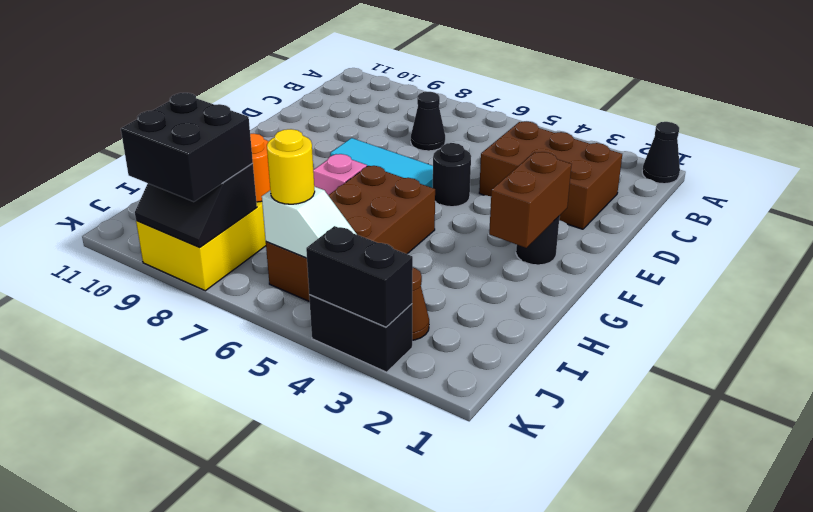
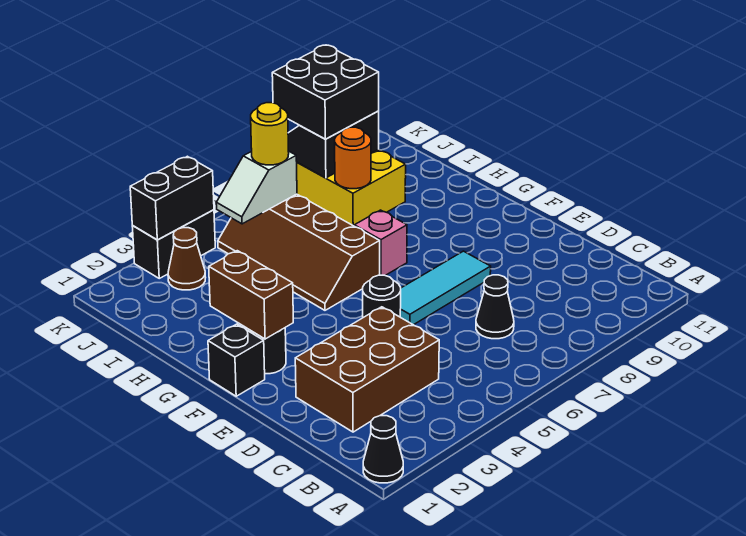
none -> black 1x1 brick [208,324,265,396]
brown 2x4 brick [266,166,435,302] -> brown 2x4 slope [218,194,380,310]

